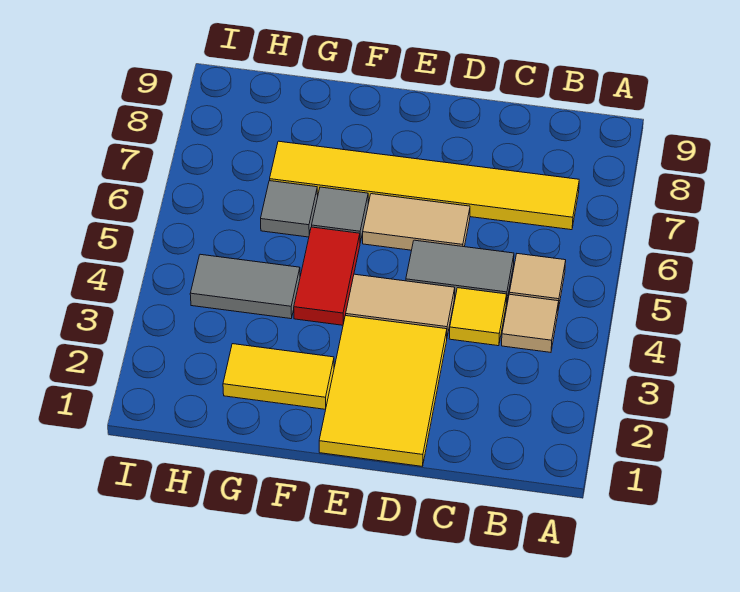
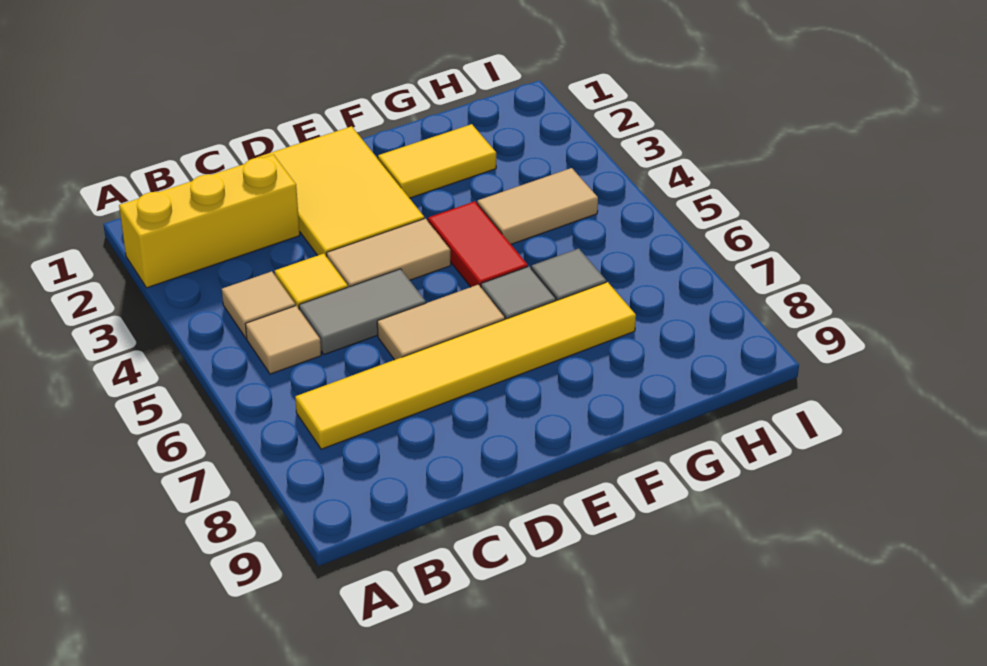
none -> yellow 1x3 brick [119,155,300,288]
grey 1x2 tile [190,254,300,319] -> tan 1x2 tile [477,168,598,244]

